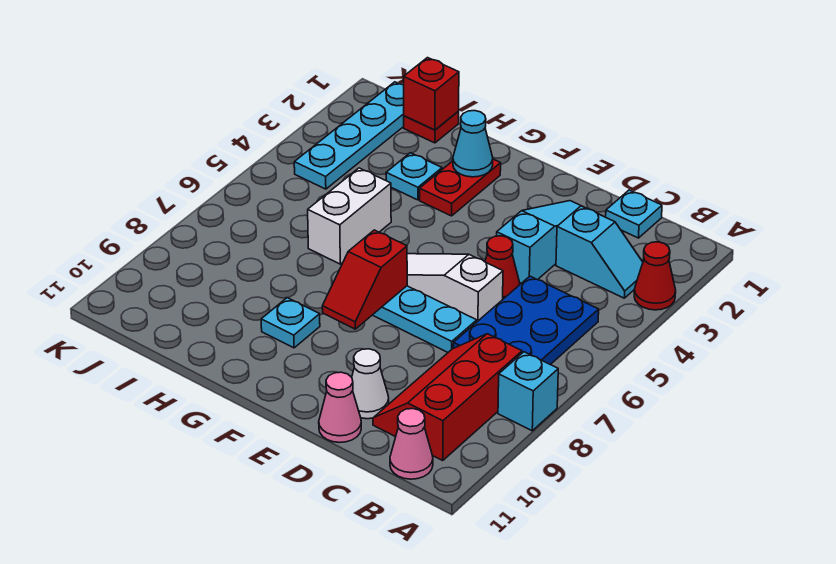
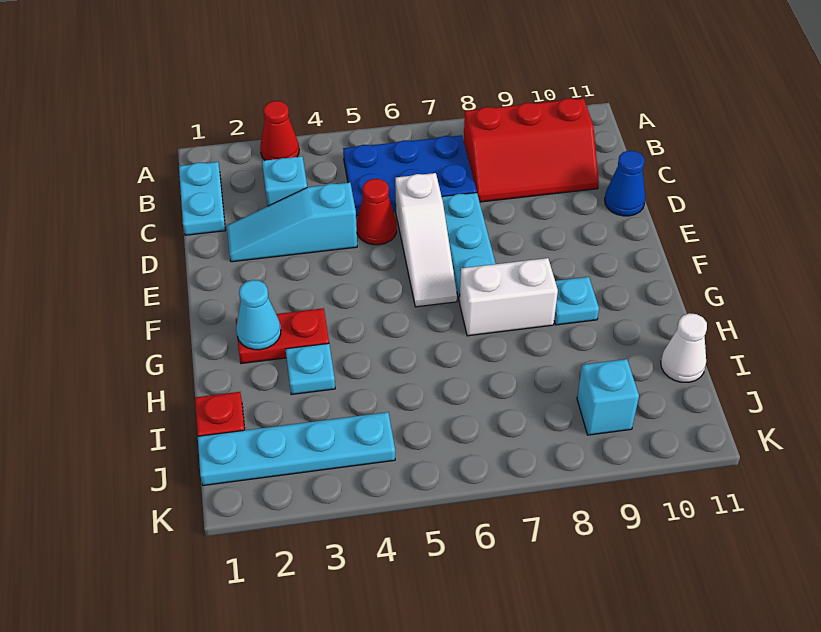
cyan 1x1 brick [498,352,558,431] -> cyan 1x1 brick moved to [577,359,639,435]
pink 1x1 cone [390,409,433,479] -> none
cyan 1x1 plate [606,190,662,238] -> cyan 1x2 plate [179,162,225,235]
white 1x1 cone [352,349,389,419] -> white 1x1 cone moved to [661,313,707,382]
pink 1x1 cone [319,372,361,443] -> blue 1x1 cone [605,151,645,216]
red 1x2 slope [322,230,407,329] -> none
white 1x2 brick [308,168,391,264] -> white 1x2 brick moved to [459,258,558,336]
red 1x1 brick [404,58,459,130] -> none

